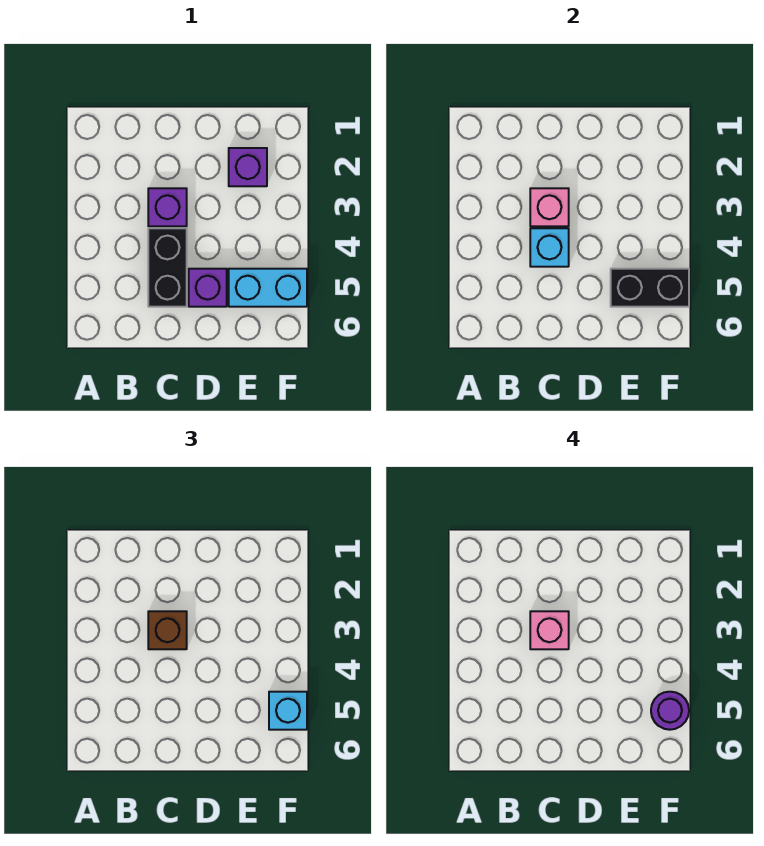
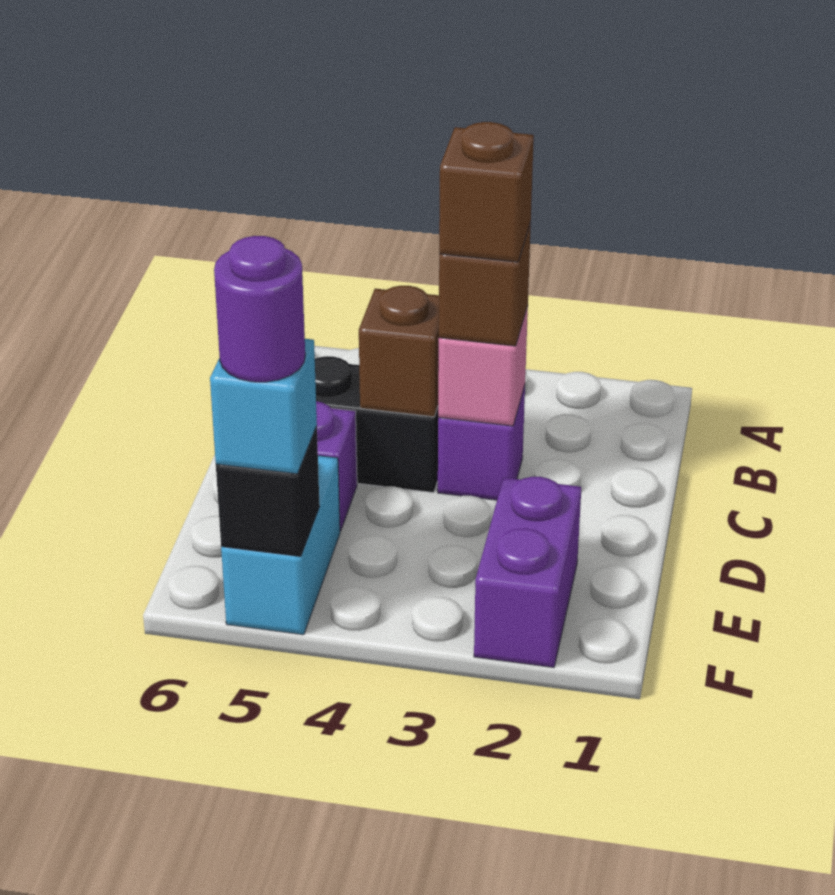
pink 1x1 brick [530,611,569,649] -> brown 1x1 brick [439,122,534,262]
cyan 1x1 brick [530,228,569,267] -> brown 1x1 brick [359,286,439,417]
purple 1x1 brick [229,148,267,186] -> purple 1x2 brick [474,477,581,667]
black 1x2 brick [611,269,689,307] -> black 1x1 brick [216,426,320,556]

